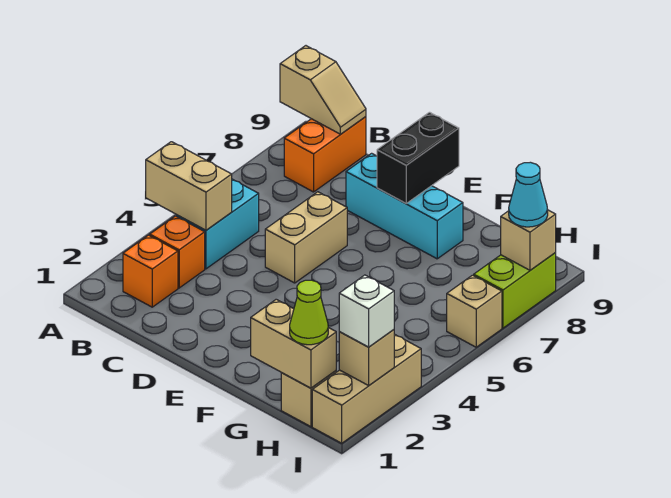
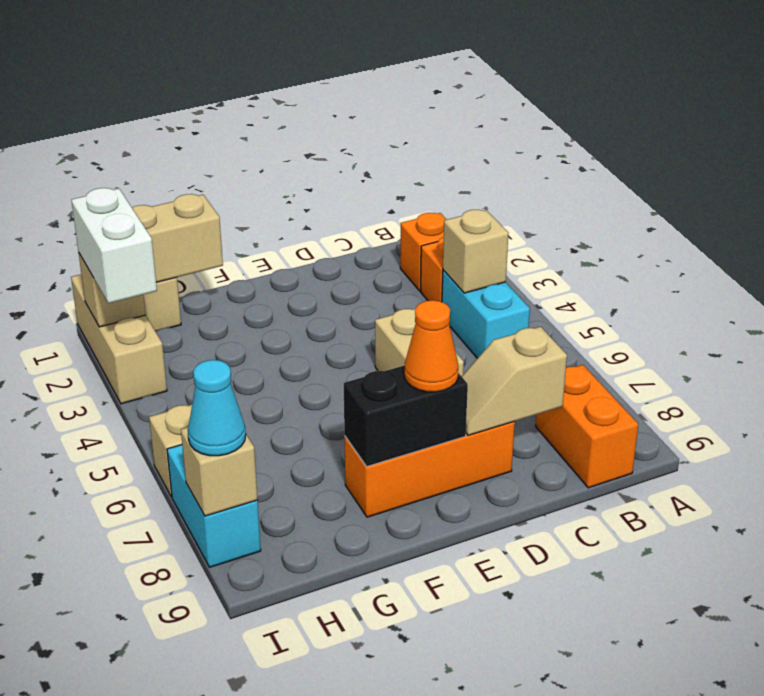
tan 1x2 brick [146,142,232,230] -> tan 1x1 brick [443,210,508,293]
tan 1x2 slope [280,46,366,134] -> tan 1x2 slope moved to [462,327,567,435]
cyan 1x3 brick [346,153,463,259] -> orange 1x3 brick [344,422,515,517]
black 1x2 brick [377,112,459,203] -> black 1x2 brick turned to [344,365,468,466]
none -> orange 1x1 cone [404,300,458,392]
lime 1x1 cone [290,280,328,345] -> none
white 1x1 brick [339,275,394,347] -> white 1x2 brick [72,188,157,303]
lime 1x2 brick [474,253,556,328] -> cyan 1x2 brick [167,445,261,567]

